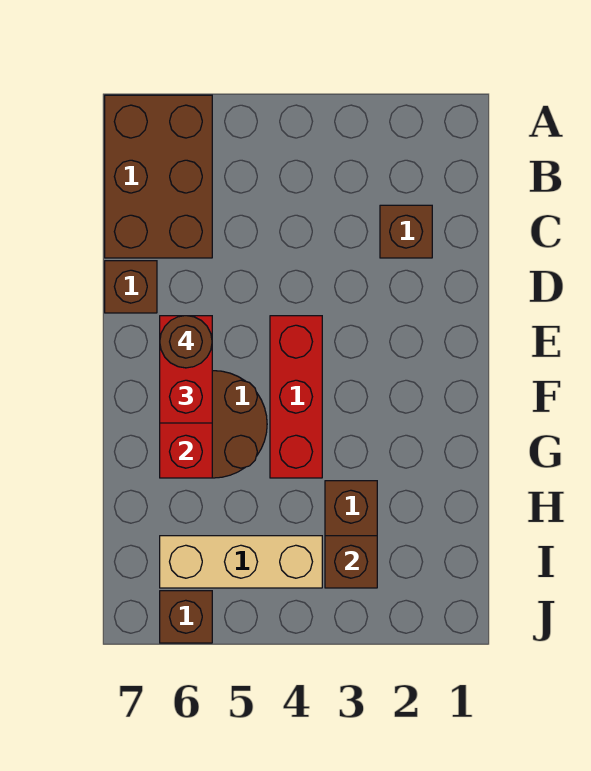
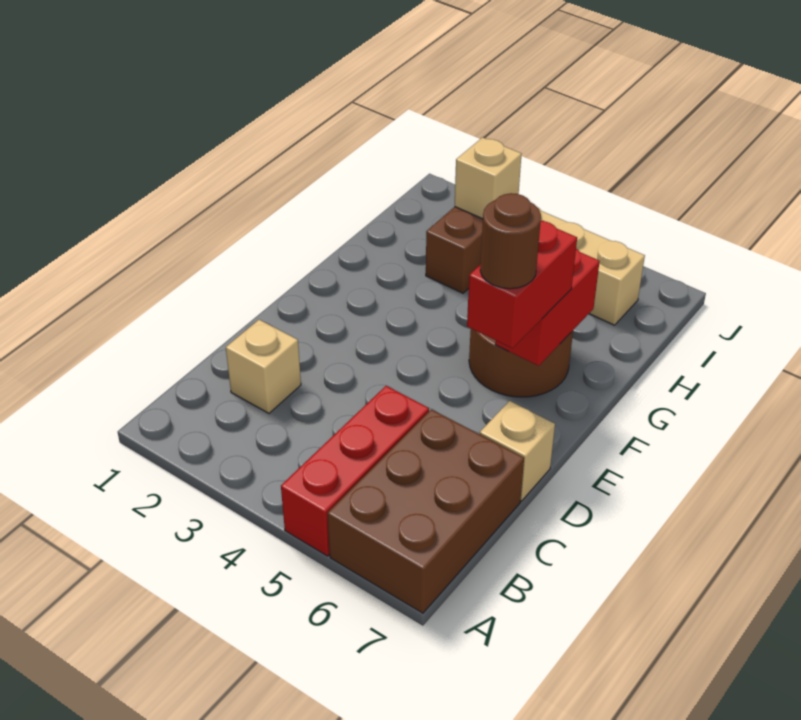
brown 1x1 brick [380,205,432,258] -> tan 1x1 brick [226,320,301,413]
brown 1x1 brick [105,261,157,313] -> tan 1x1 brick [480,401,555,501]
red 1x3 brick [270,316,322,478] -> red 1x3 brick moved to [281,386,429,556]
brown 1x1 brick [325,536,377,588] -> tan 1x1 brick [455,137,521,219]
brown 1x1 brick [160,591,212,643] -> none

